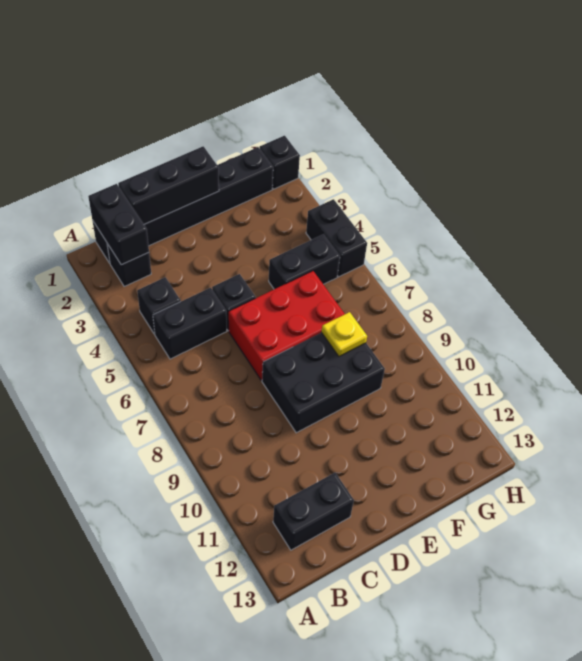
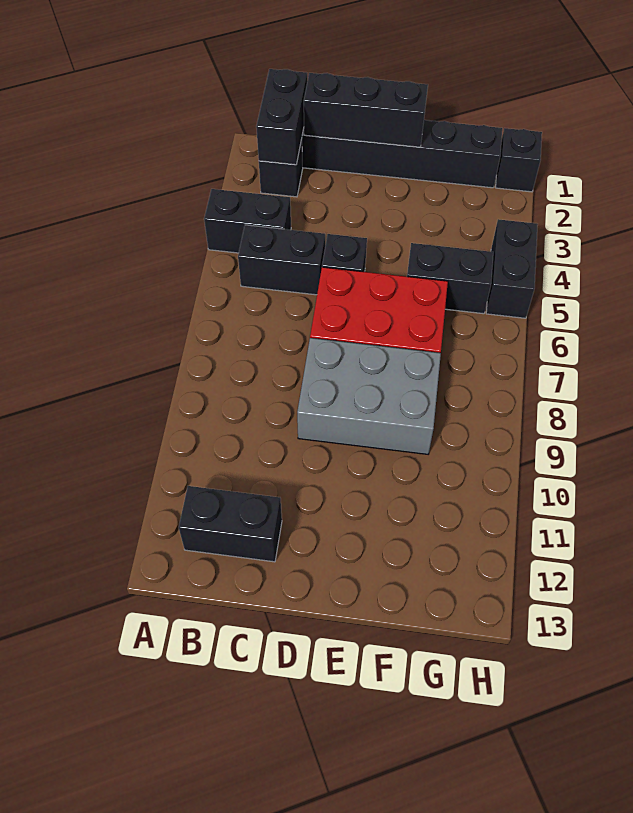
black 1x1 brick [137,277,181,334] -> black 1x2 brick [204,189,291,253]
black 2x3 brick [262,333,385,433] -> grey 2x3 brick [297,338,441,454]
yellow 1x1 plate [321,312,367,356] -> none

